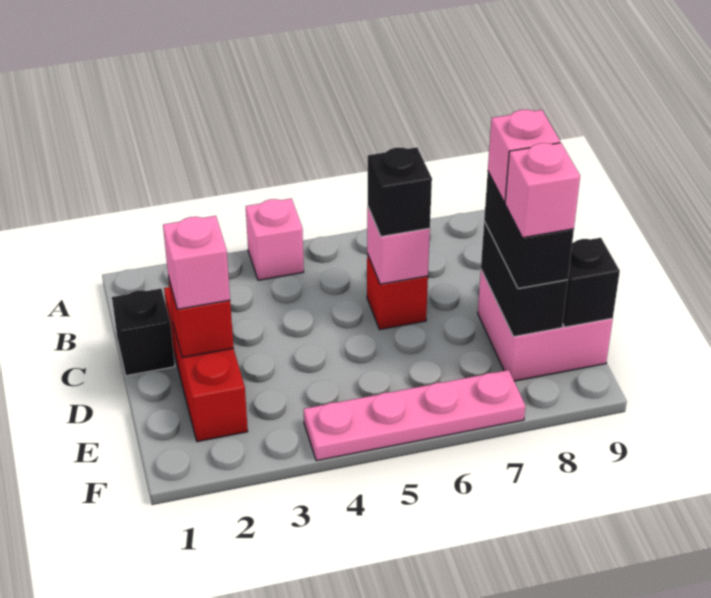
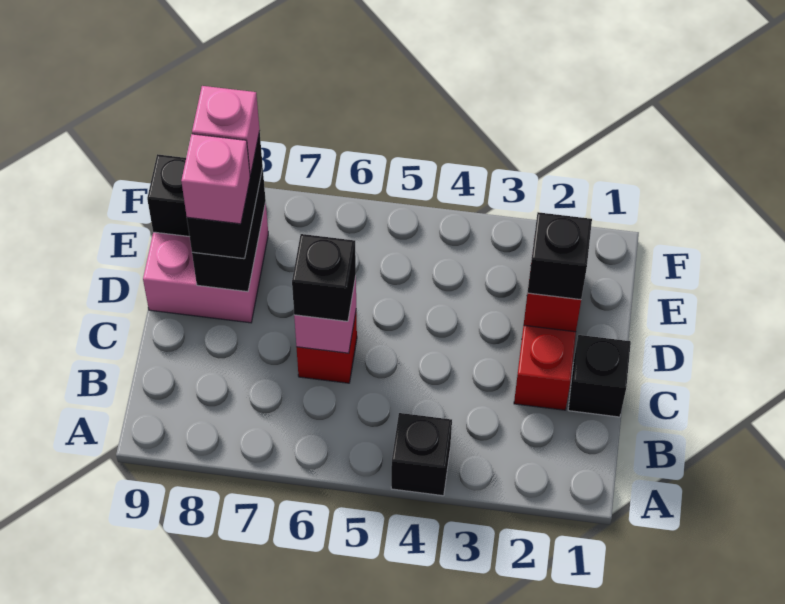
pink 1x1 brick [246,199,304,280] -> black 1x1 brick [391,413,452,496]
pink 1x1 brick [163,216,230,309] -> black 1x1 brick [528,212,592,300]
pink 1x4 plate [304,370,525,461] -> none

